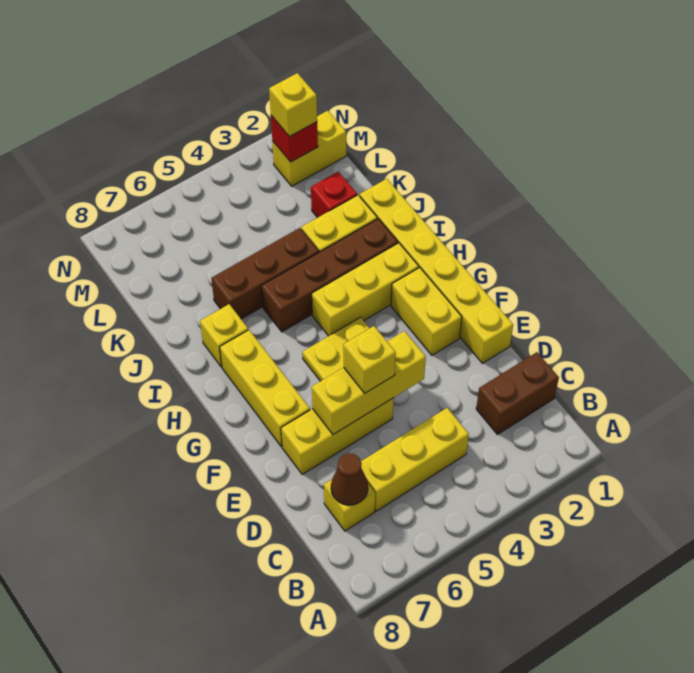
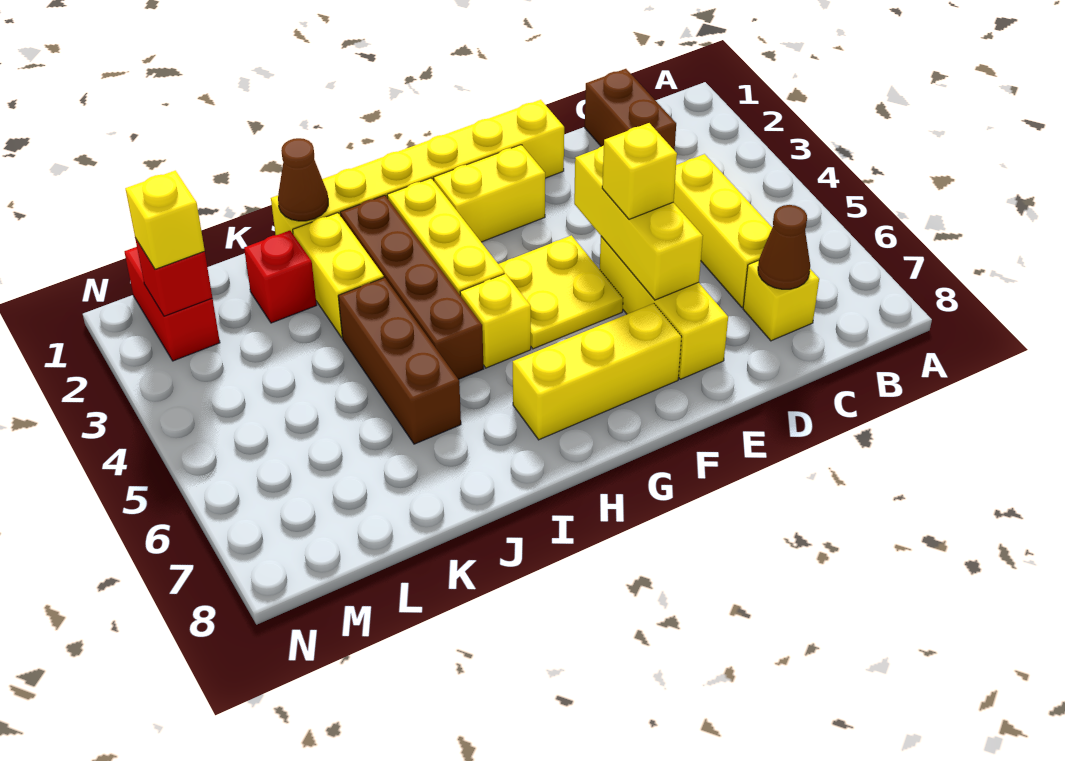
yellow 1x1 brick [200,304,248,367] -> yellow 1x1 brick moved to [460,274,531,368]
none -> brown 1x1 cone [278,138,328,221]
yellow 1x2 brick [272,111,346,186] -> red 1x2 brick [124,247,220,361]

